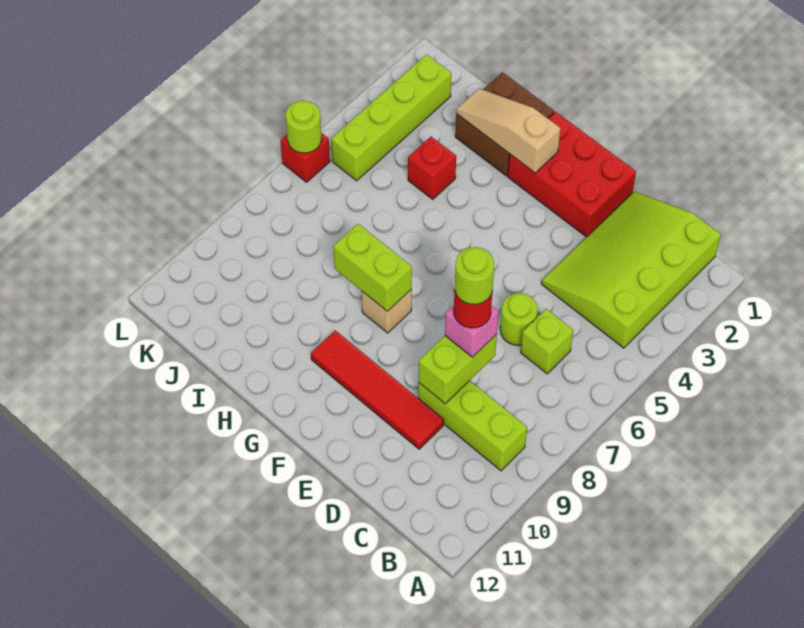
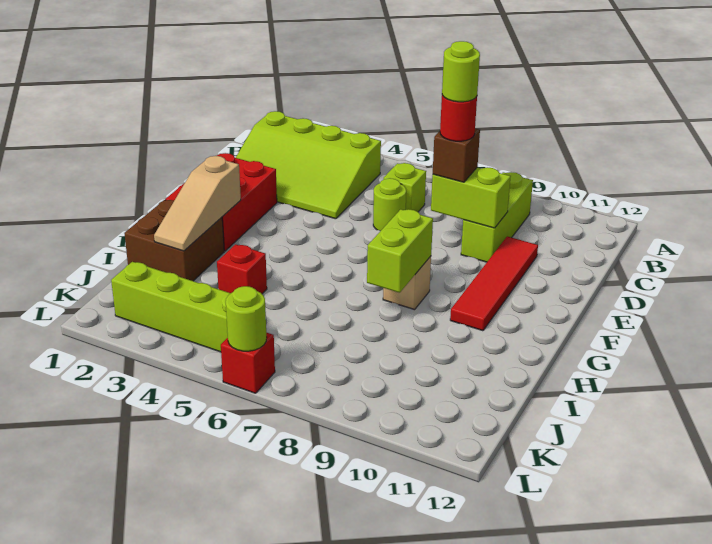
pink 1x1 brick [445,305,499,357] -> brown 1x1 brick [433,129,480,182]

